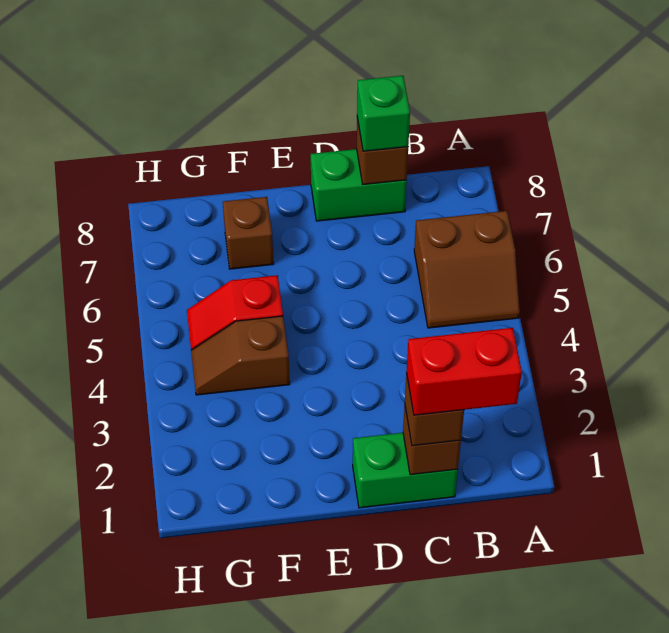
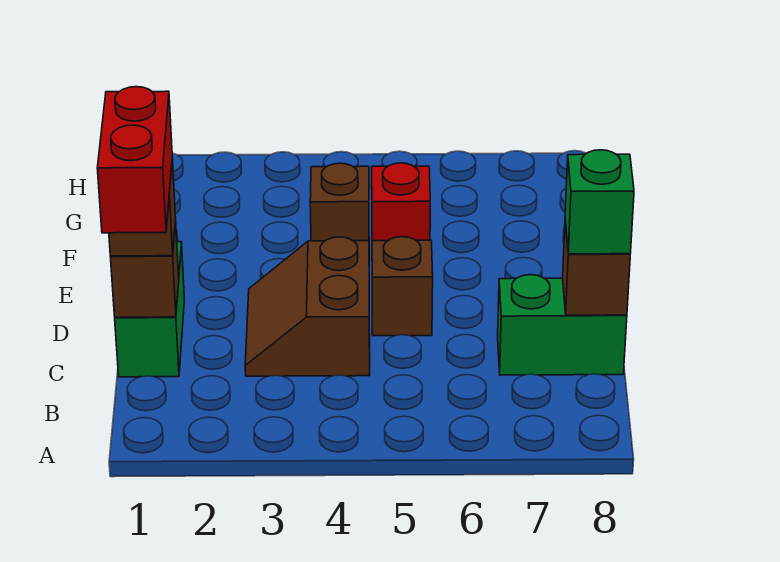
brown 2x2 slope [414,211,520,328] -> brown 2x2 slope moved to [245,237,370,376]
green 1x2 brick [311,149,407,221] -> green 1x2 brick turned to [498,275,627,375]
brown 1x1 brick [223,197,274,269] -> brown 1x1 brick moved to [372,237,433,336]

